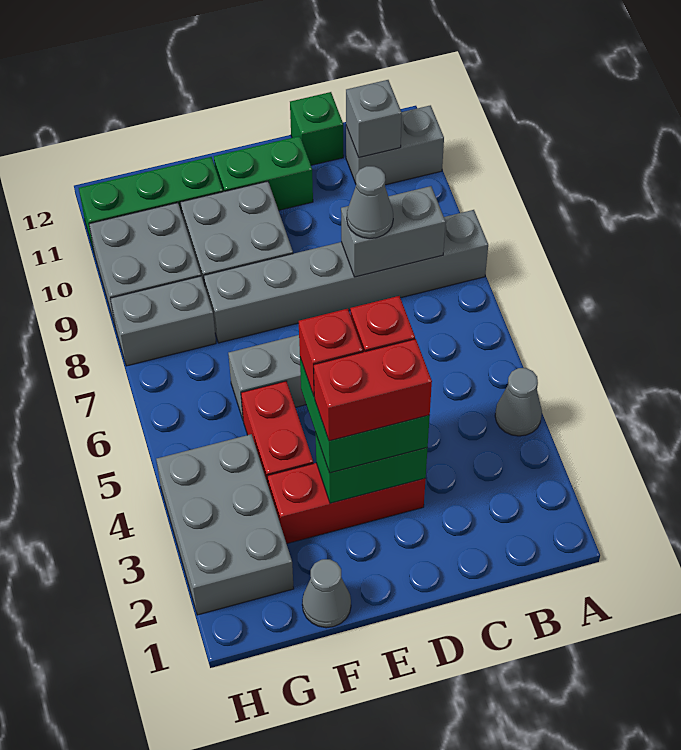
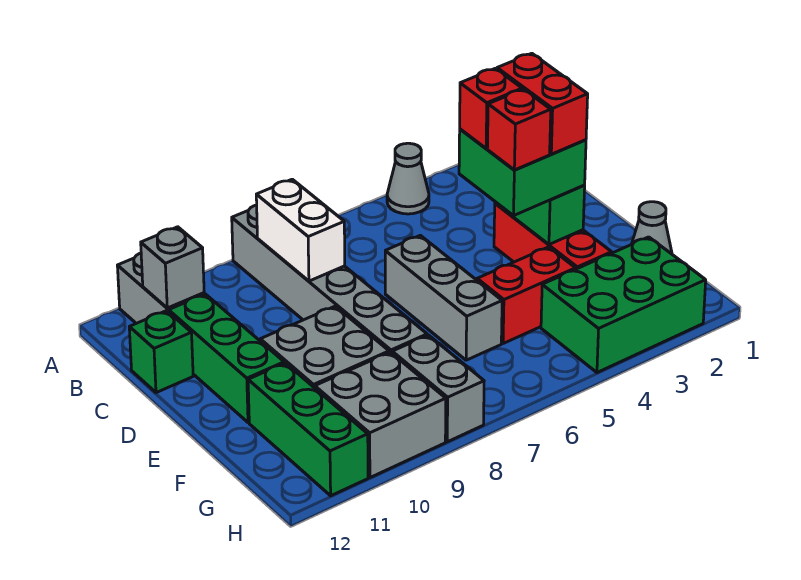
grey 1x2 brick [341,186,446,277] -> white 1x2 brick [256,179,345,281]
grey 1x1 cone [347,166,393,239] -> none
green 1x2 brick [214,136,313,210] -> green 1x3 brick [169,294,284,423]
grey 2x3 brick [156,434,294,615] -> green 2x3 brick [541,237,706,372]

